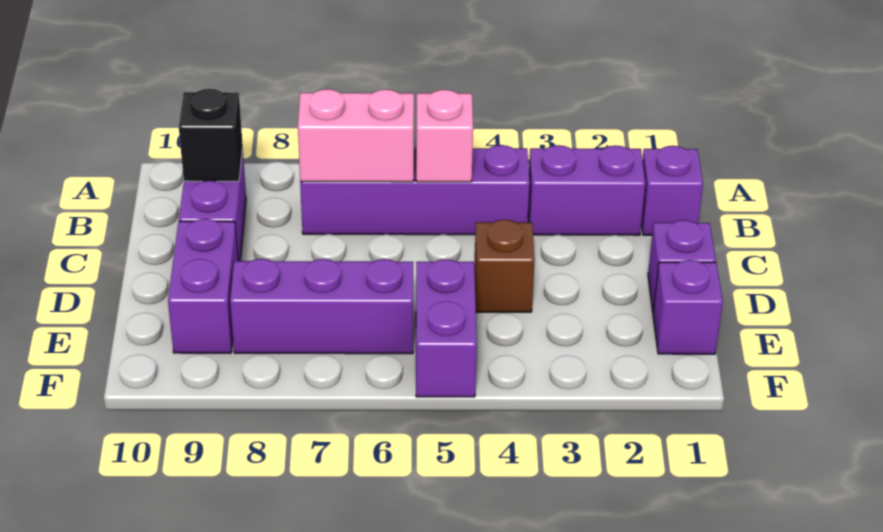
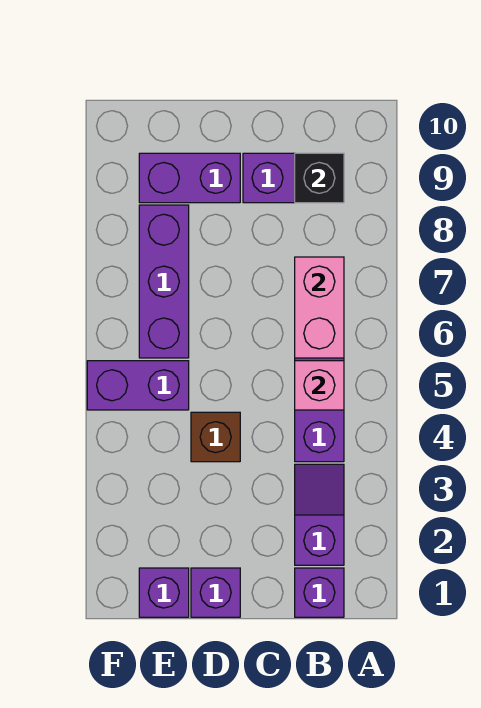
purple 1x2 brick [528,145,645,235] -> purple 1x2 slope [295,464,344,565]

